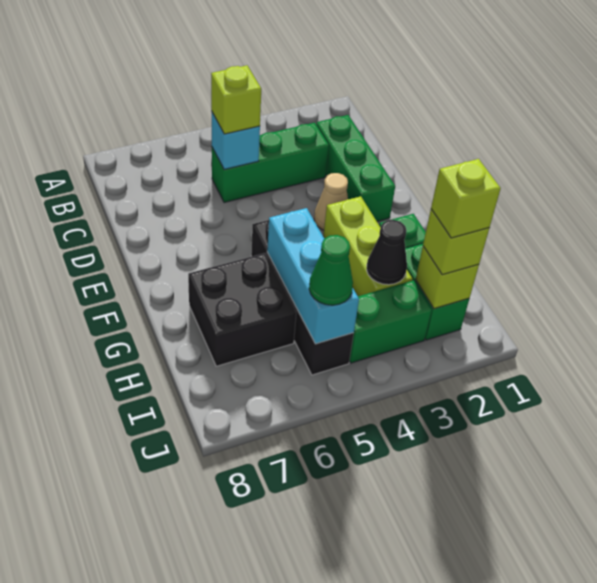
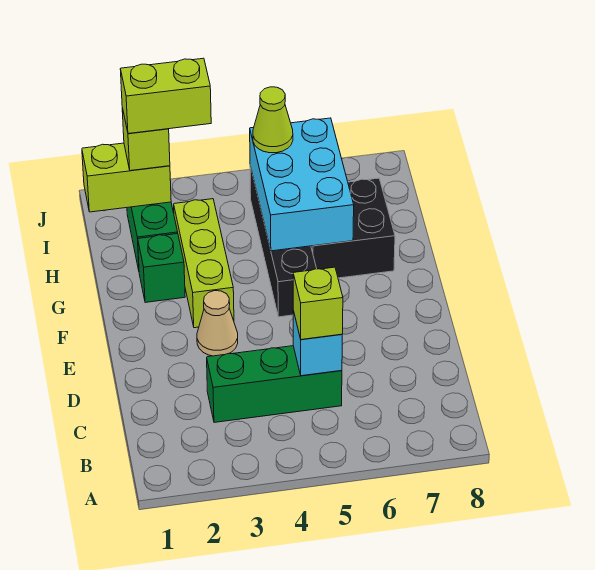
green 1x3 brick [316,115,395,222] -> none
cyan 1x3 brick [267,208,359,344] -> cyan 2x3 brick [250,118,354,251]
black 1x1 cone [367,220,407,285] -> none
lime 1x1 brick [416,246,479,309] -> lime 1x2 brick [82,143,171,212]
lime 1x1 brick [431,159,501,238] -> lime 1x2 brick [120,58,211,134]
green 1x2 brick [349,281,432,363] -> none
green 1x1 cone [309,235,353,305] -> lime 1x1 cone [253,87,293,153]

